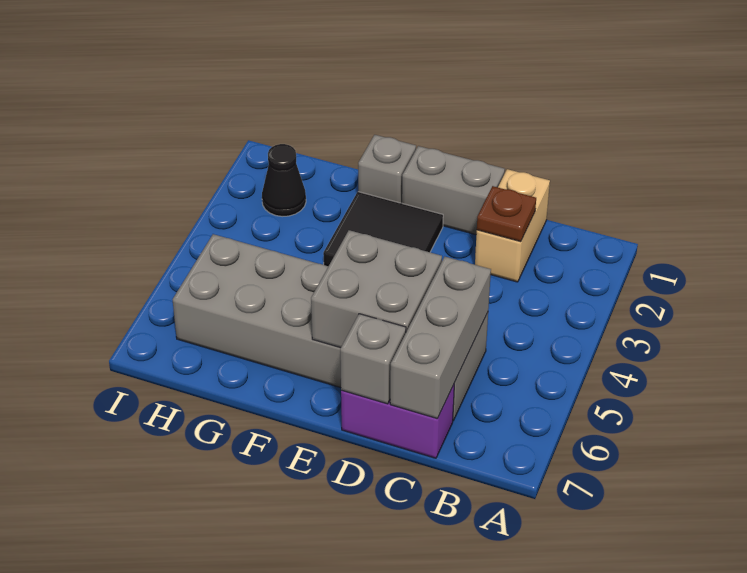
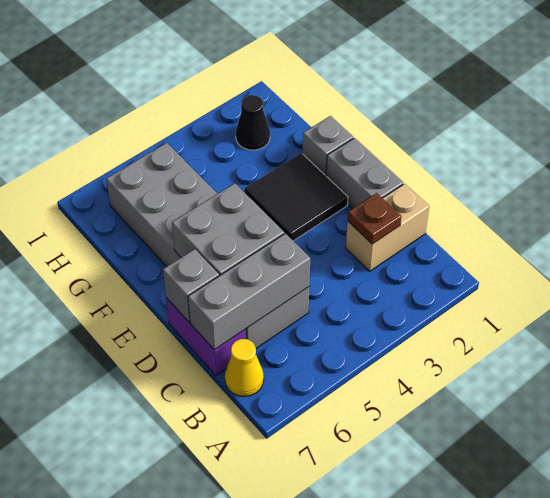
none -> yellow 1x1 cone [225,339,264,396]

